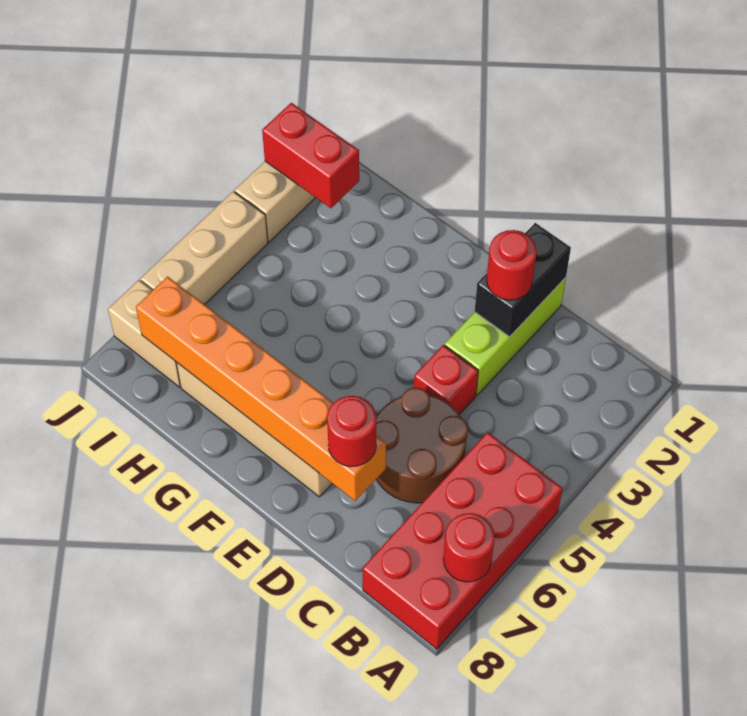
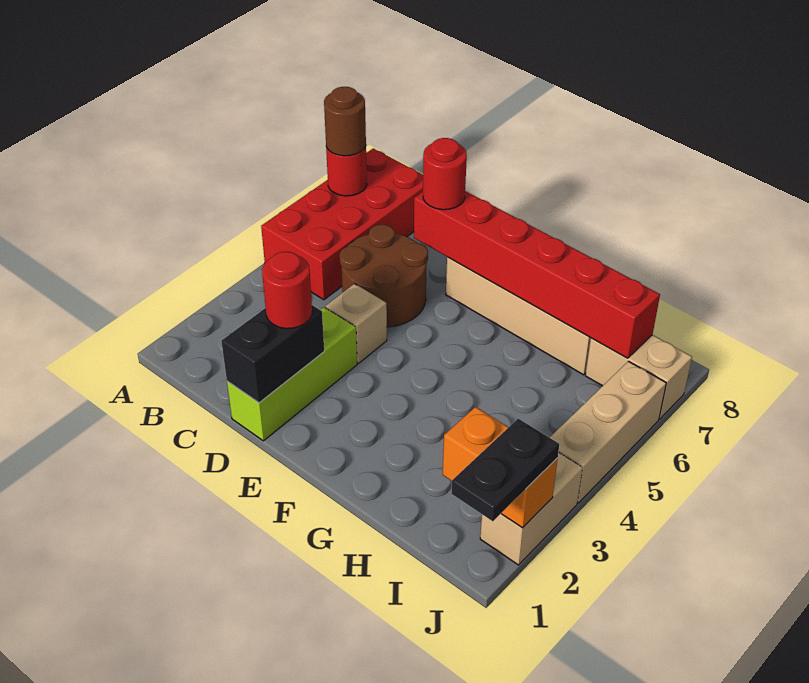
none -> brown 1x1 round brick [324,87,366,156]
red 1x1 brick [414,345,478,414] -> tan 1x1 brick [325,284,387,363]
orange 1x6 brick [136,277,386,501] -> red 1x6 brick [414,191,660,358]
red 1x2 brick [262,103,359,208] -> orange 1x2 brick [443,407,558,528]
none -> black 1x2 plate [451,419,559,521]

